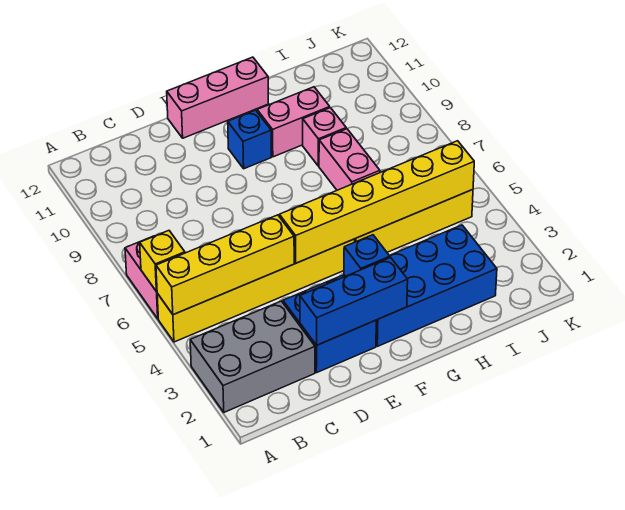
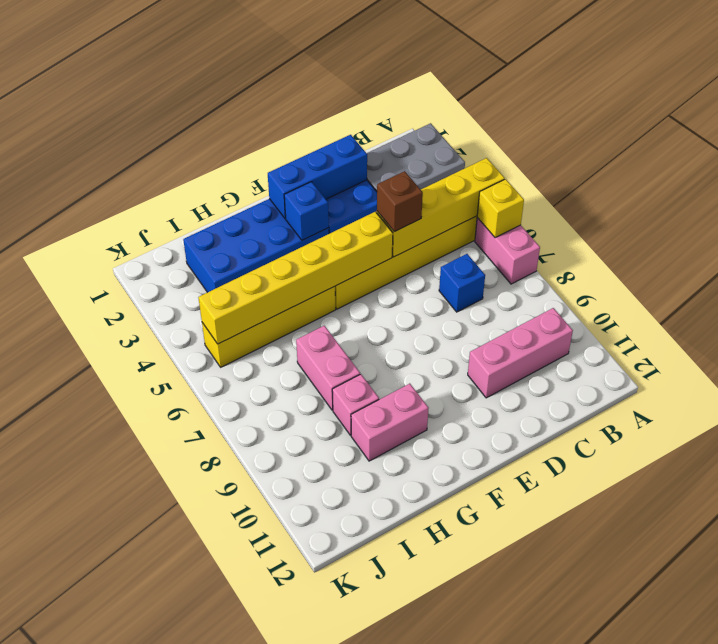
none -> brown 1x1 brick [377,171,423,232]
pink 1x3 brick [167,57,268,138] -> pink 1x3 brick moved to [468,308,573,398]
blue 1x1 brick [228,110,271,169] -> blue 1x1 brick moved to [439,254,485,312]

